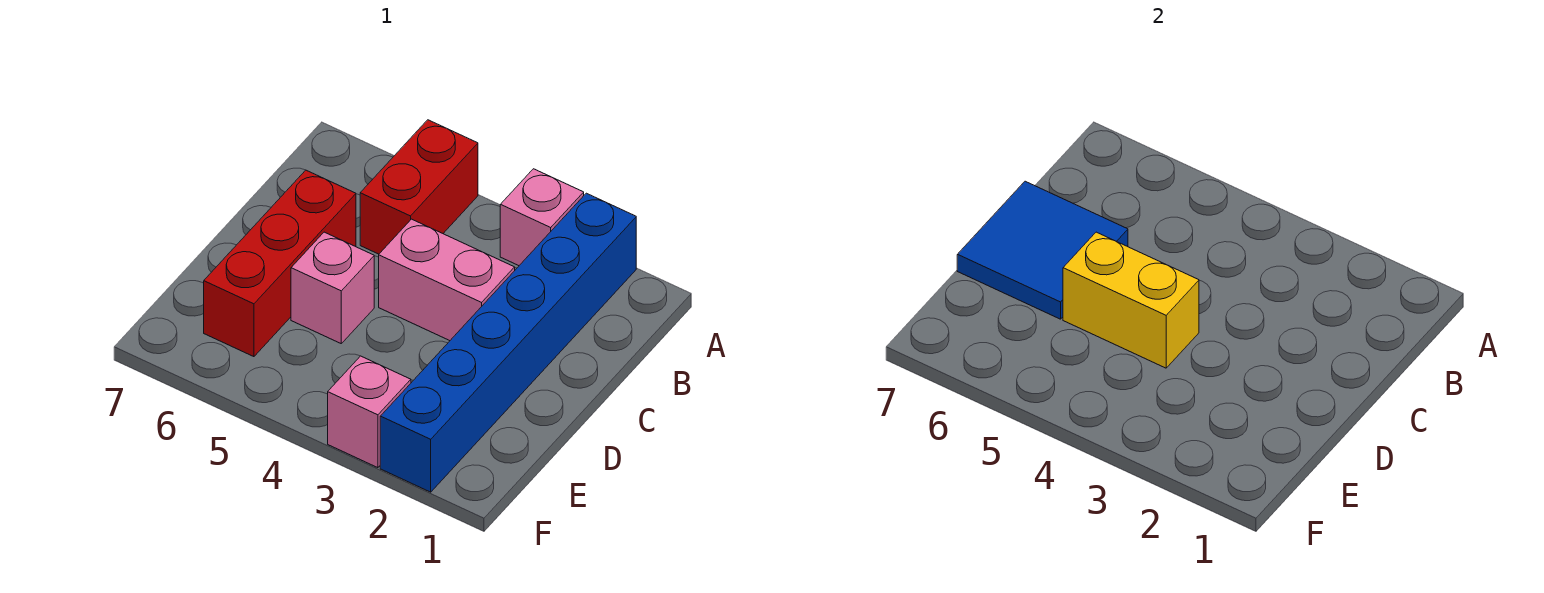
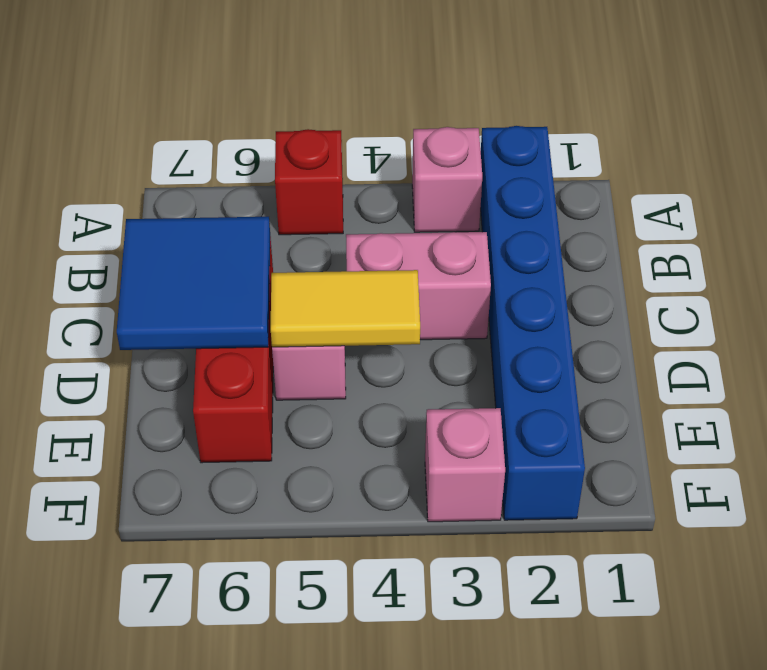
red 1x2 brick [360,120,478,254] -> red 1x1 brick [275,129,343,235]
yellow 1x2 brick [1063,232,1199,368] -> yellow 1x2 tile [271,270,420,347]

